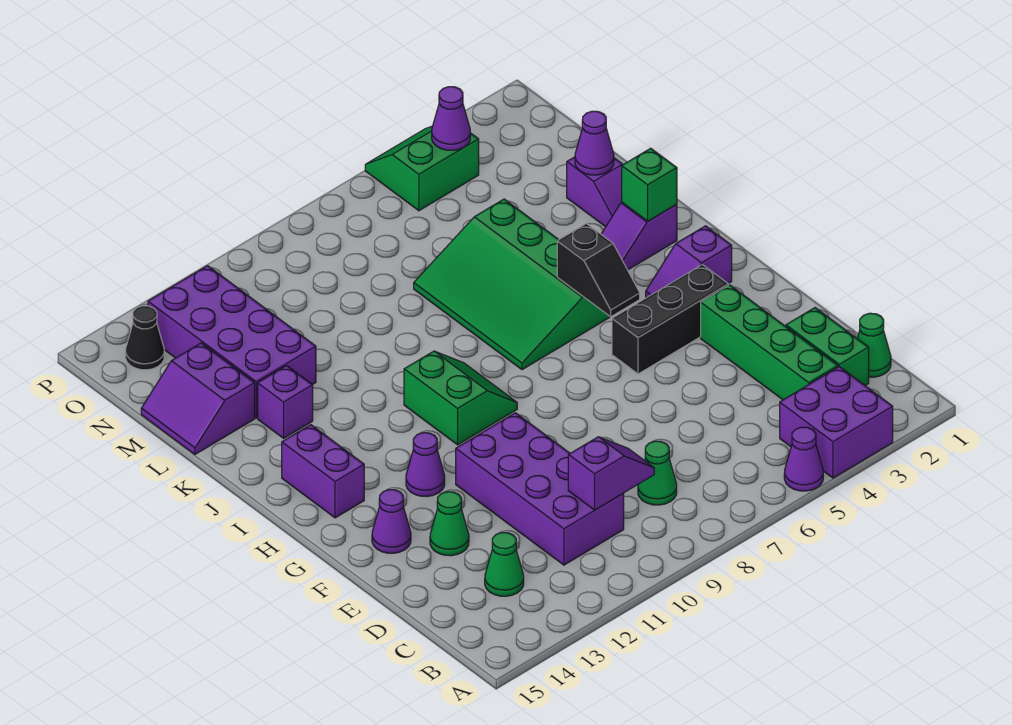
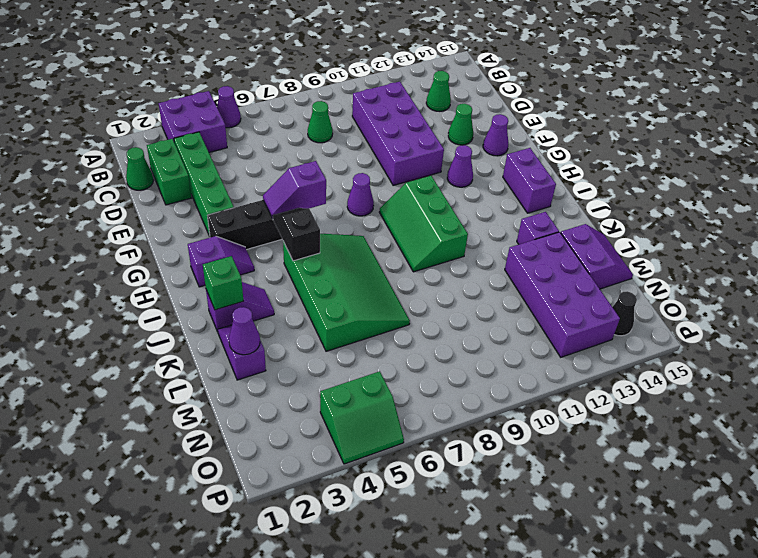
purple 1x2 slope [568,437,654,510] -> purple 1x2 slope moved to [263,161,326,218]
green 2x2 slope [404,351,517,445] -> green 2x3 slope [379,176,468,272]
purple 1x1 cone [432,87,470,150] -> purple 1x1 cone moved to [347,173,374,216]

